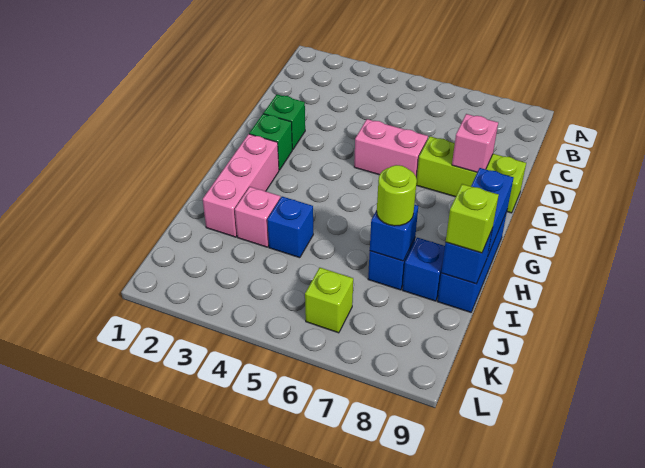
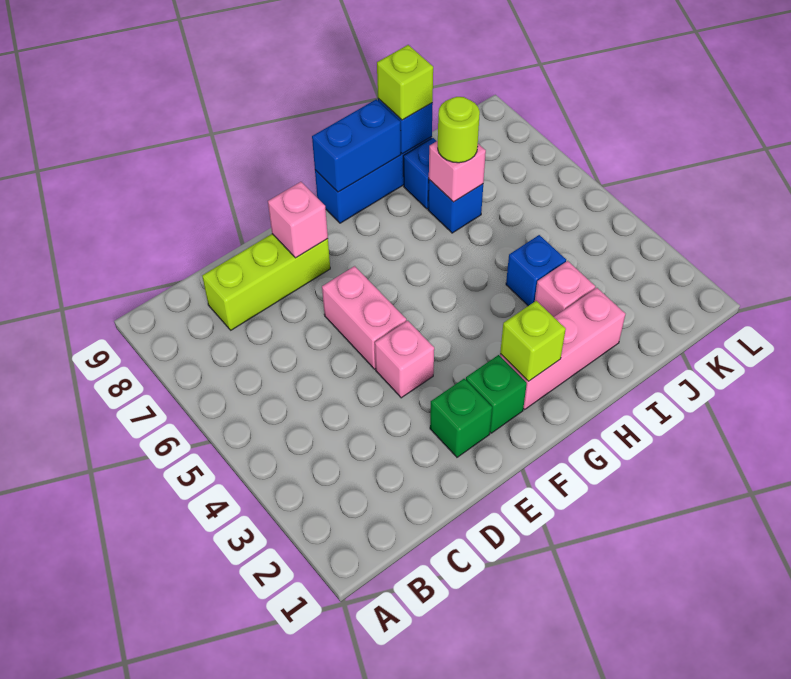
none -> pink 1x1 brick [375,321,434,398]
lime 1x3 brick [416,136,526,213] -> lime 1x3 brick turned to [202,234,330,330]
blue 1x1 brick [370,205,418,261] -> pink 1x1 brick [429,141,486,202]
lime 1x1 brick [305,268,353,333] -> lime 1x1 brick moved to [500,301,566,381]

